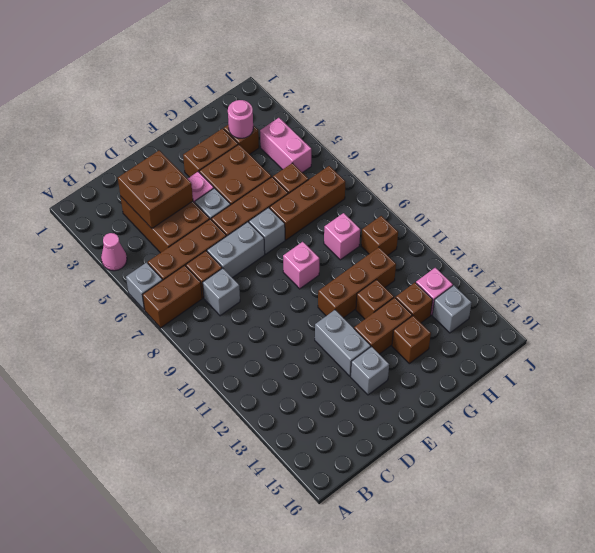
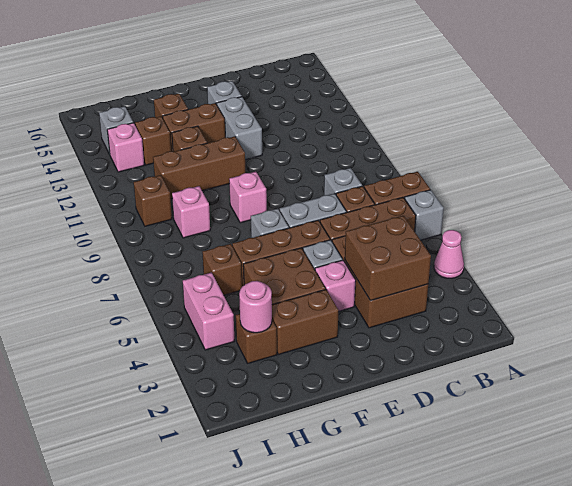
brown 1x3 brick [270,166,345,240] -> none

